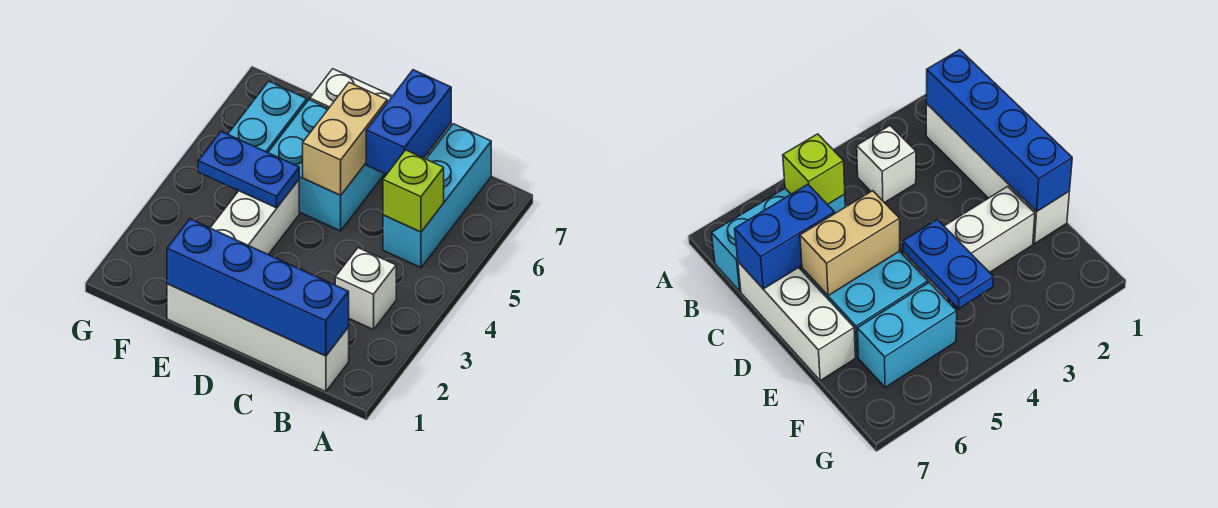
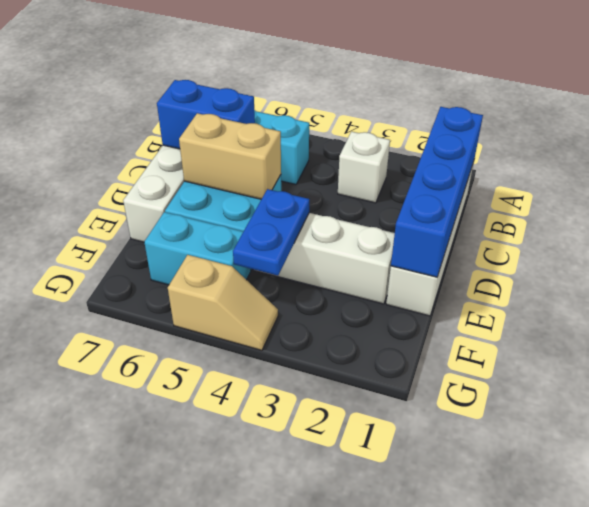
lime 1x1 brick [383,150,444,232] -> none
none -> tan 1x2 slope [168,255,278,350]

